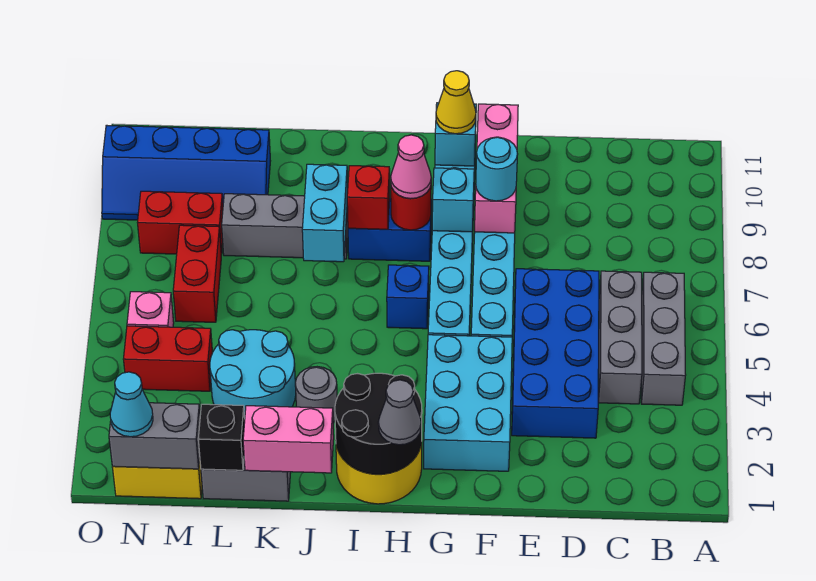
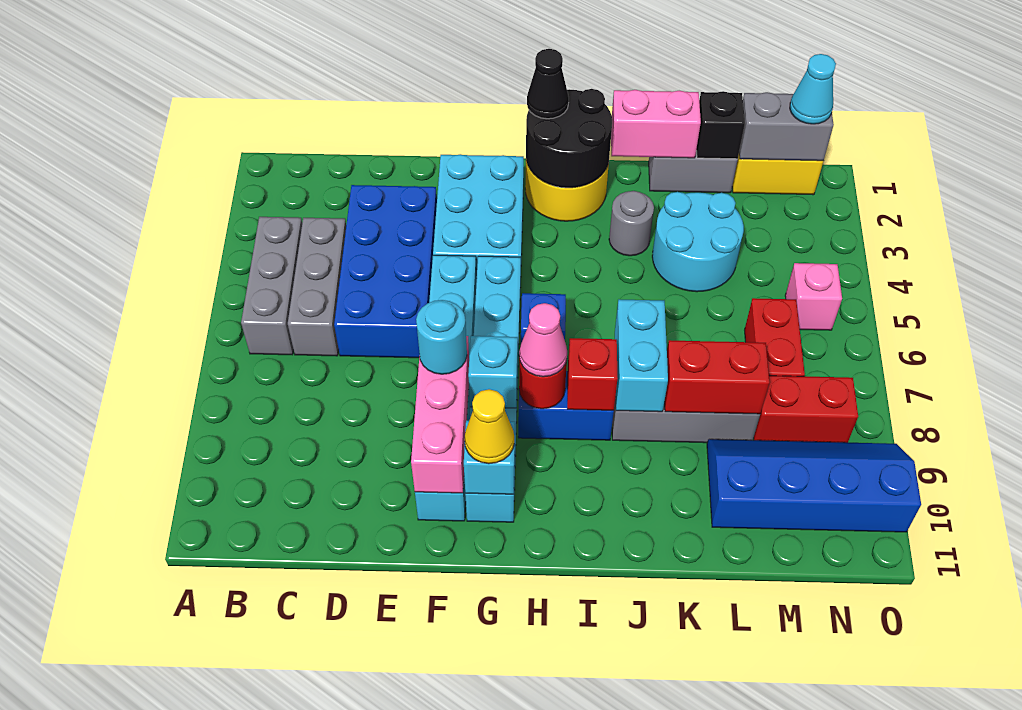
grey 1x1 cone [378,380,421,445] -> black 1x1 cone [527,49,569,119]
red 1x2 brick [123,326,213,391] -> red 1x2 brick moved to [664,340,769,414]

